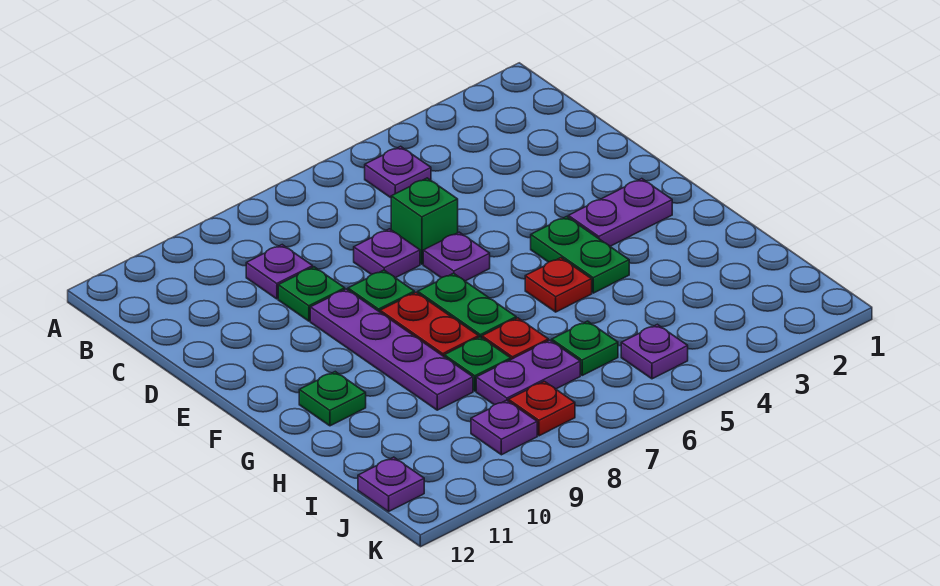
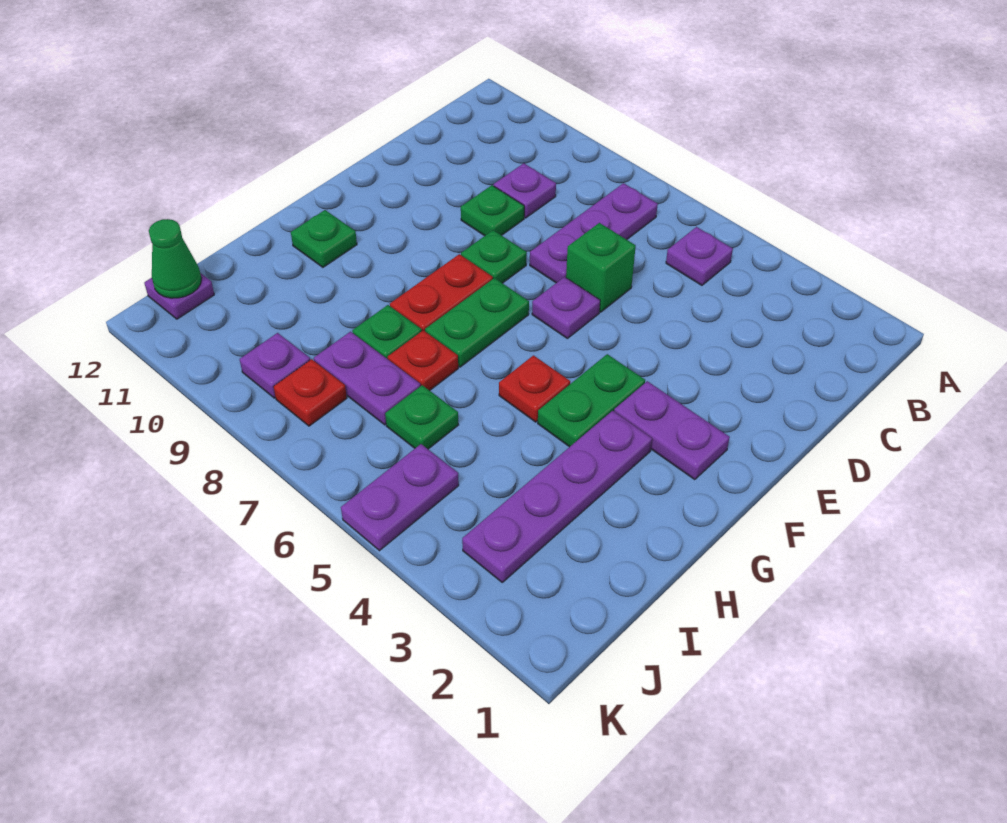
purple 1x1 plate [354,229,420,278] -> purple 1x3 plate [530,183,658,283]
purple 1x4 plate [310,289,473,410] -> purple 1x4 plate moved to [462,411,652,582]
purple 1x1 plate [621,324,688,379] -> purple 1x2 plate [341,444,459,551]
none -> green 1x1 cone [149,219,202,298]

